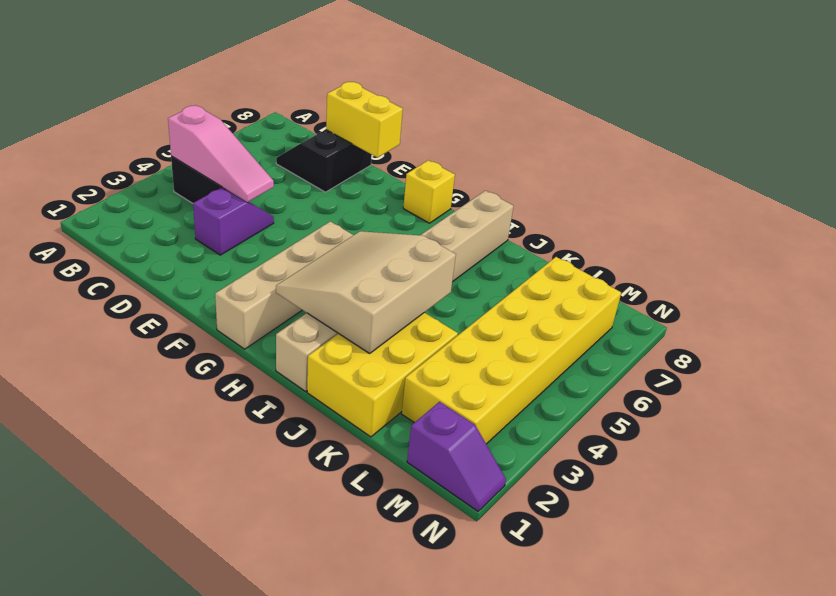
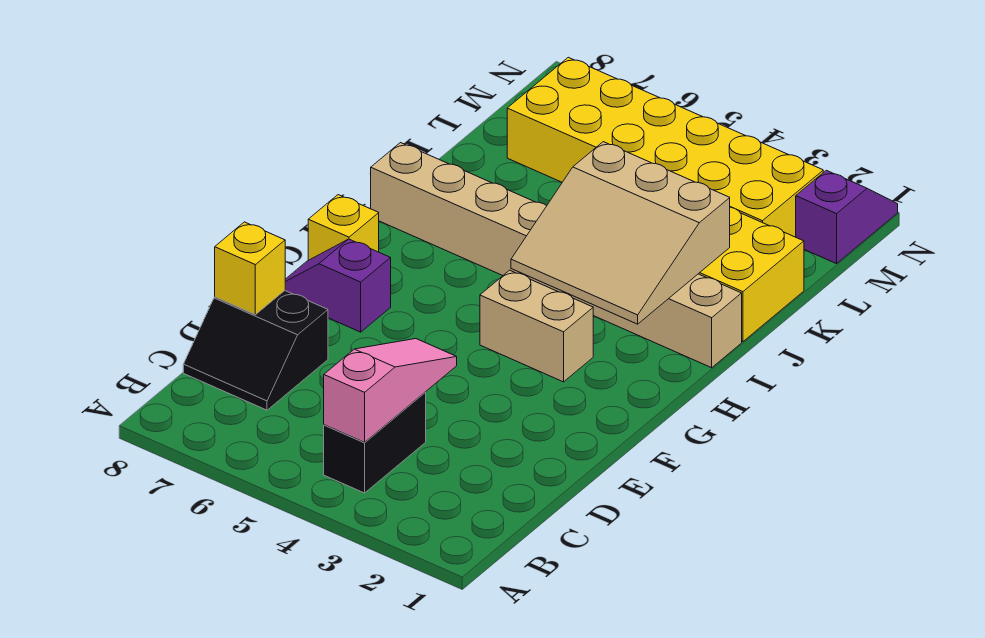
purple 1x2 slope [193,188,274,255] -> purple 1x2 slope moved to [285,239,391,332]
yellow 1x2 brick [326,82,403,157] -> yellow 1x1 brick [215,222,285,315]
tan 1x4 brick [215,221,353,349] -> tan 1x2 brick [480,270,593,382]

